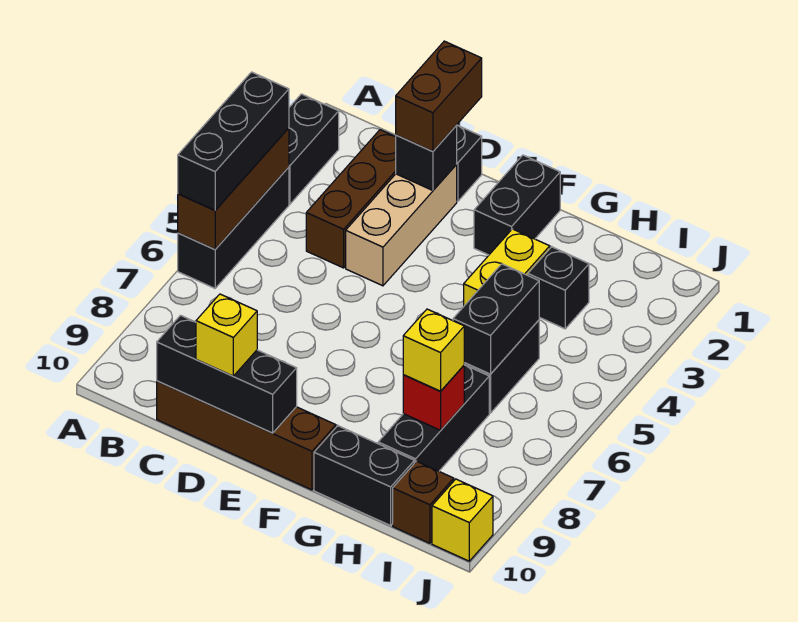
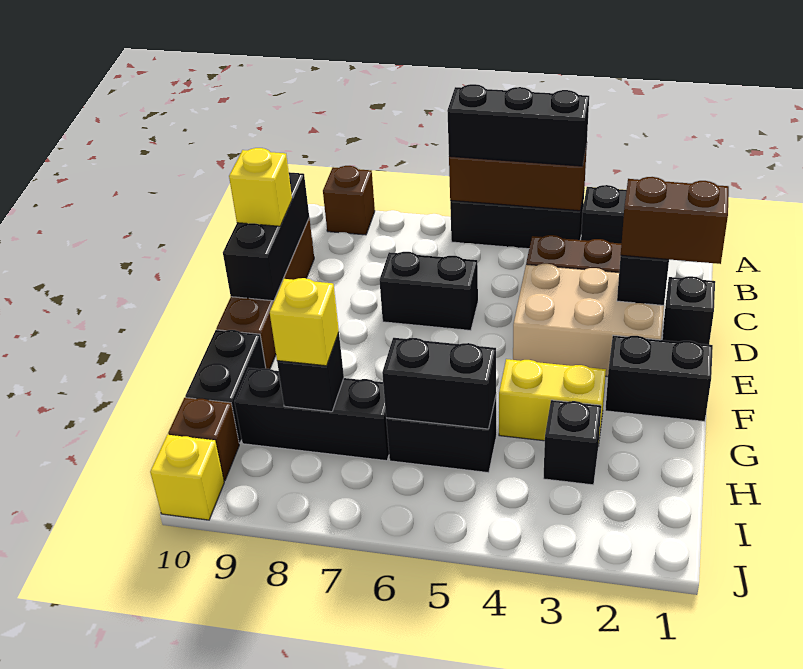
none -> brown 1x1 brick [323,166,375,235]
tan 1x3 brick [346,165,457,286] -> tan 2x3 brick [513,264,664,377]
none -> black 1x2 brick [379,252,478,331]
red 1x1 brick [403,366,464,430] -> black 1x1 brick [277,333,344,412]

